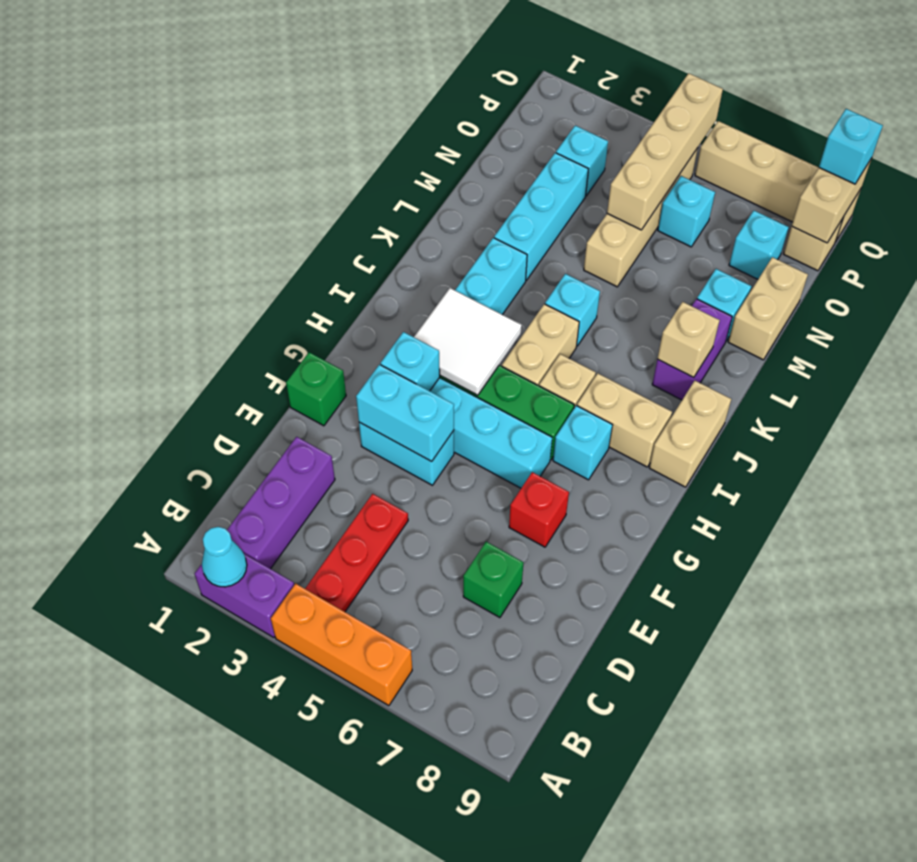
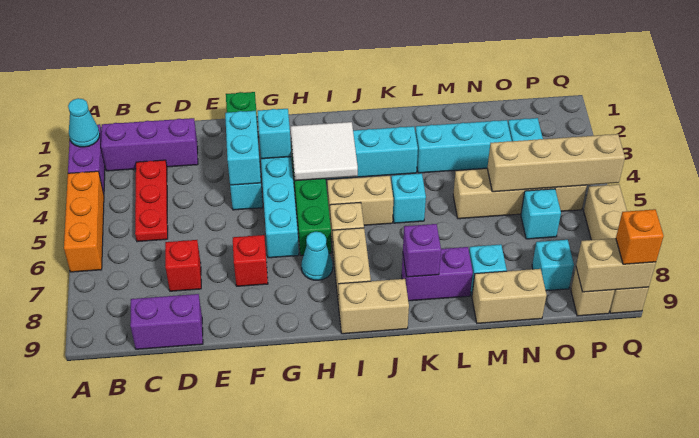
red 1x3 plate [305,494,408,612] -> red 1x3 plate turned to [135,160,168,242]
none -> purple 1x2 brick [130,294,203,349]
green 1x1 brick [463,542,523,618] -> red 1x1 brick [165,240,201,291]
cyan 1x1 brick [553,406,613,480] -> cyan 1x1 cone [301,232,333,280]
tan 1x1 brick [657,302,720,378] -> purple 1x1 brick [403,224,441,277]
cyan 1x1 brick [819,109,883,184] -> orange 1x1 brick [616,209,664,264]

